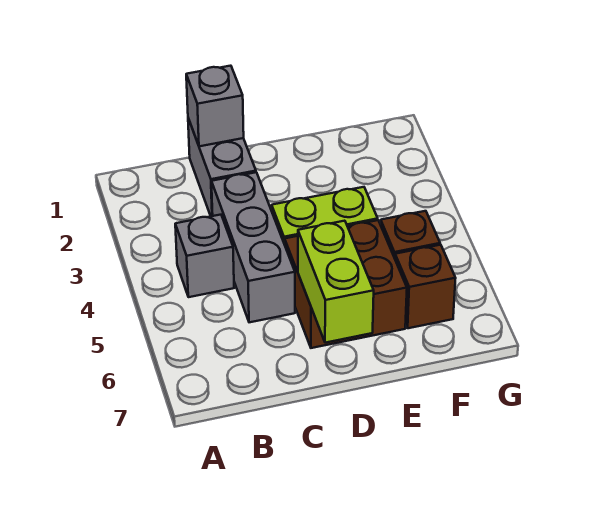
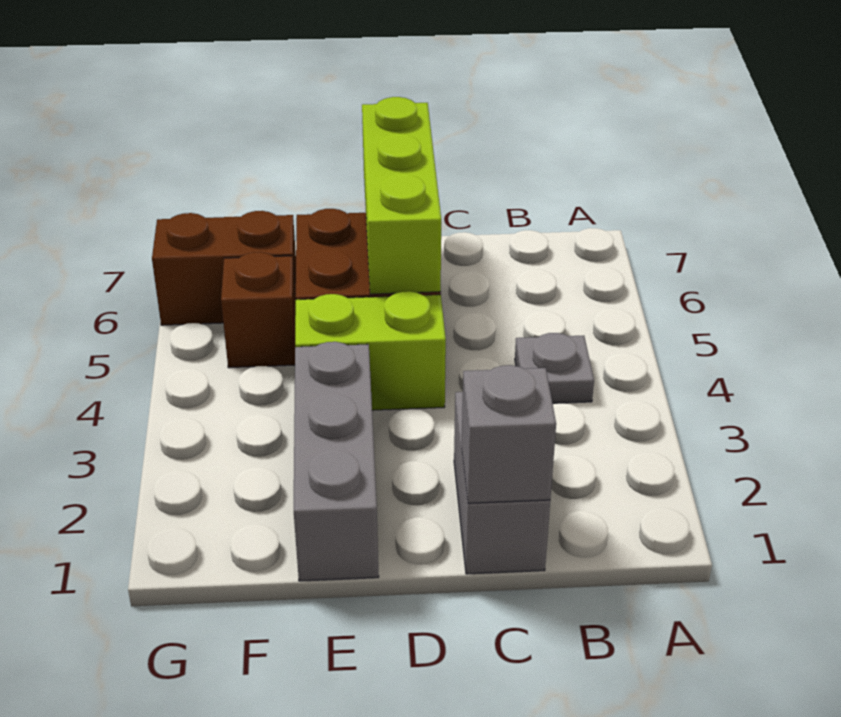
grey 1x1 brick [175,215,234,297] -> grey 1x1 plate [515,333,594,403]
grey 1x3 brick [211,172,295,322] -> grey 1x3 brick moved to [294,342,379,581]
lime 1x2 brick [298,221,374,343] -> lime 1x3 brick [362,97,441,294]
brown 1x1 brick [395,245,456,328] -> brown 1x2 brick [152,211,296,325]

